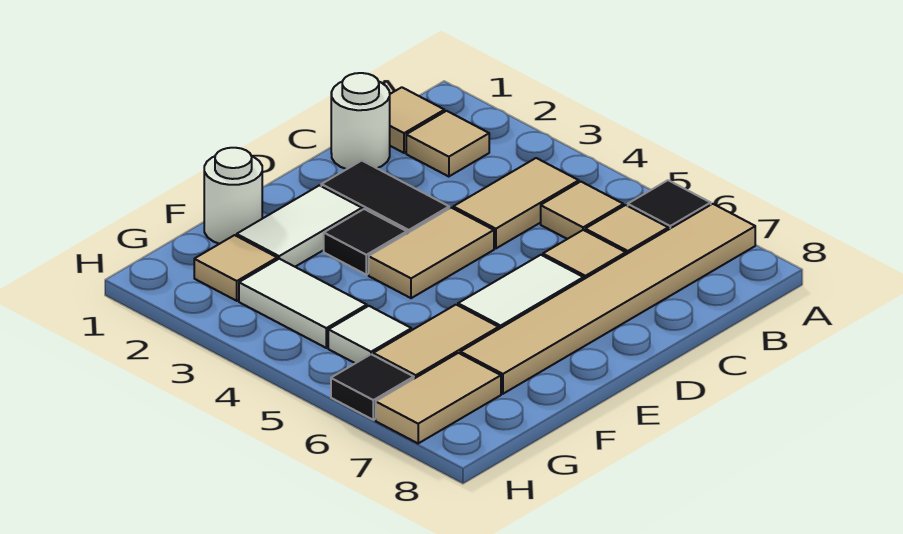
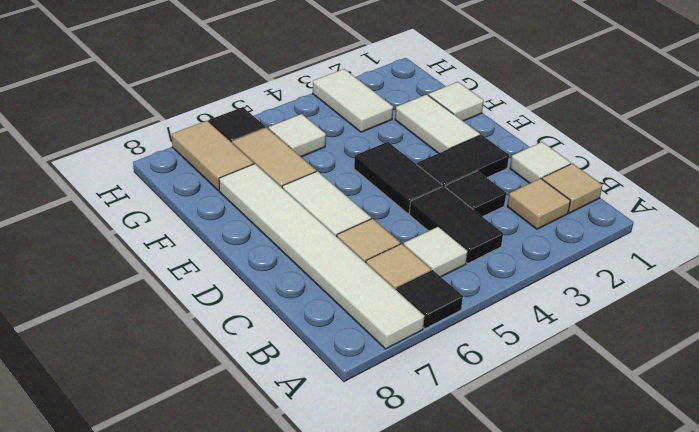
tan 1x6 tile [460,204,755,394] -> white 1x6 tile [219,164,425,349]
tan 1x2 tile [453,158,579,248] -> black 1x2 tile [409,186,503,263]
tan 1x1 tile [541,182,623,239] -> white 1x1 tile [404,227,468,277]
white 1x1 round brick [331,73,390,169] -> white 1x1 tile [510,142,571,183]
tan 1x2 tile [369,208,494,298] -> black 1x2 tile [354,142,442,214]
black 1x1 tile [324,209,407,275] -> black 1x1 tile moved to [445,171,506,217]
white 1x1 round brick [204,148,262,244] -> white 1x1 tile [428,82,484,121]
tan 1x1 tile [194,235,277,301] -> none
white 1x2 tile [239,259,367,348] -> white 1x2 tile turned to [313,69,393,132]

